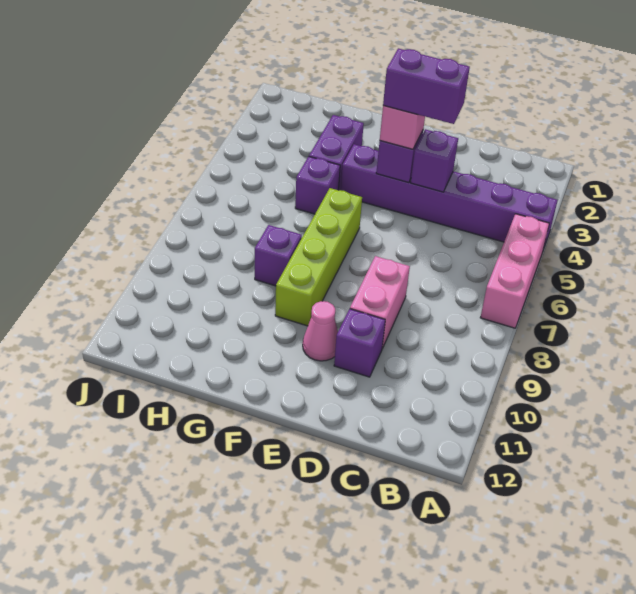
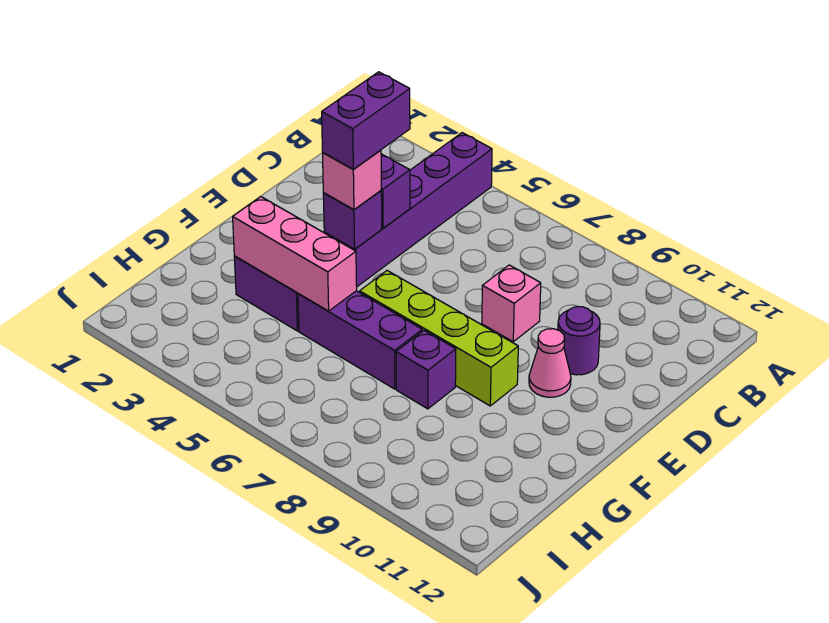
pink 1x3 brick [480,214,549,328] -> pink 1x3 brick moved to [233,197,357,311]
pink 1x2 brick [350,256,410,349] -> pink 1x1 brick [482,265,541,342]
purple 1x1 brick [334,309,385,377] -> purple 1x1 round brick [558,307,600,375]
purple 1x1 brick [295,157,340,214] -> purple 1x3 brick [298,291,422,389]

